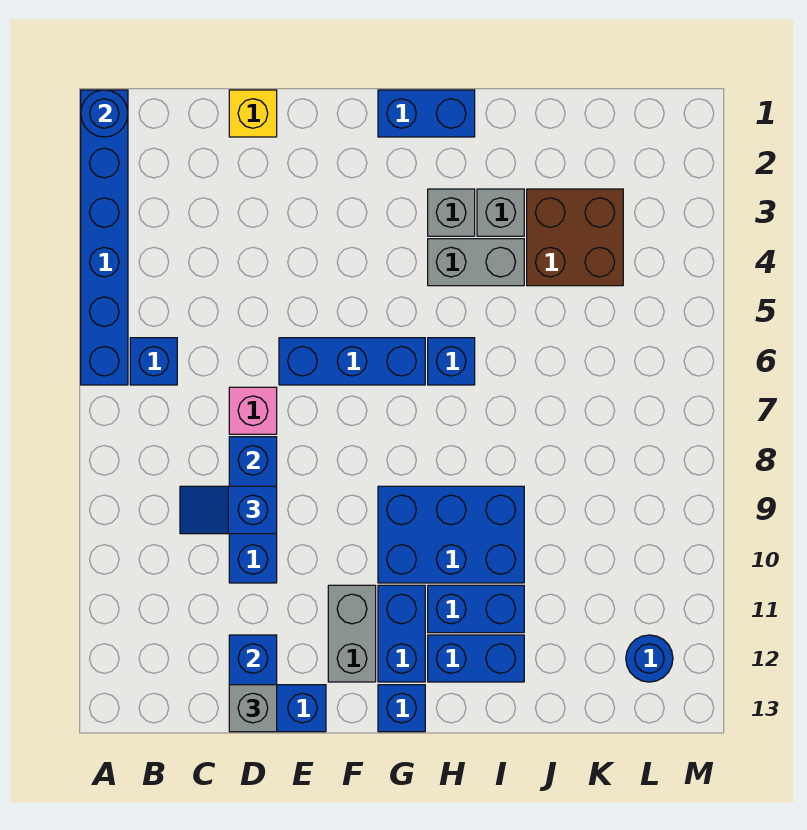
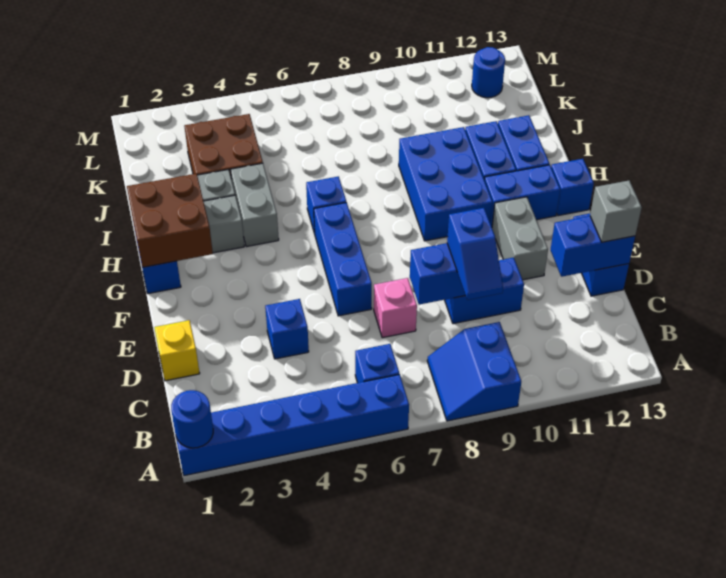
none -> blue 2x2 slope [427,322,521,421]
none -> blue 1x1 brick [265,299,309,359]
grey 1x2 brick [328,585,376,682] -> grey 1x2 brick turned to [492,197,548,280]
none -> brown 2x2 brick [127,174,213,267]

